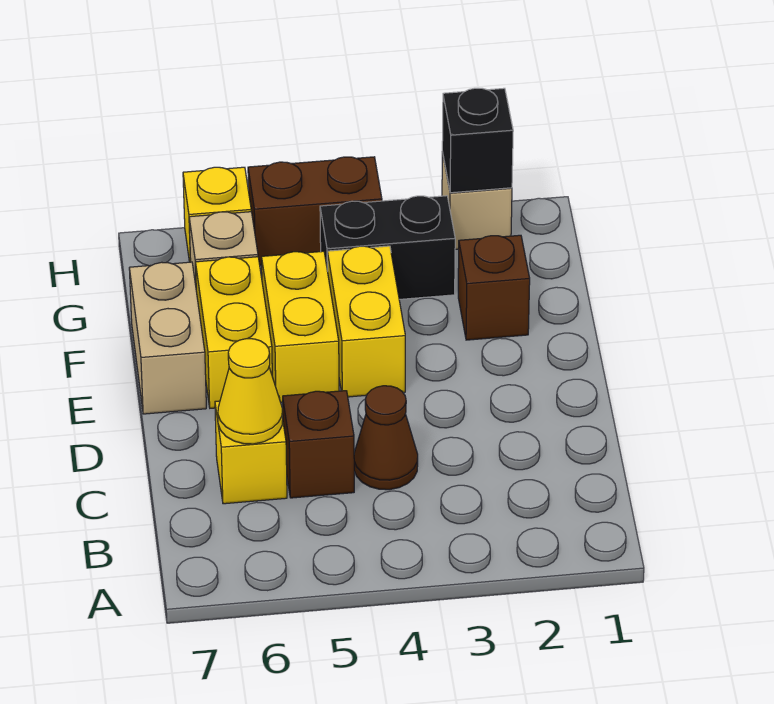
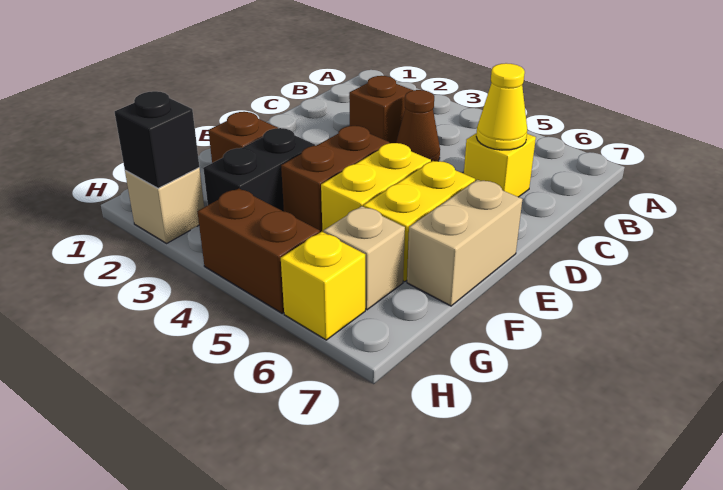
brown 1x1 brick [282,391,354,498] -> brown 1x1 brick moved to [349,76,413,143]
yellow 1x2 brick [327,246,405,397] -> brown 1x2 brick [281,126,389,232]
black 1x2 brick [320,196,455,299] -> black 1x2 brick turned to [203,128,315,211]

